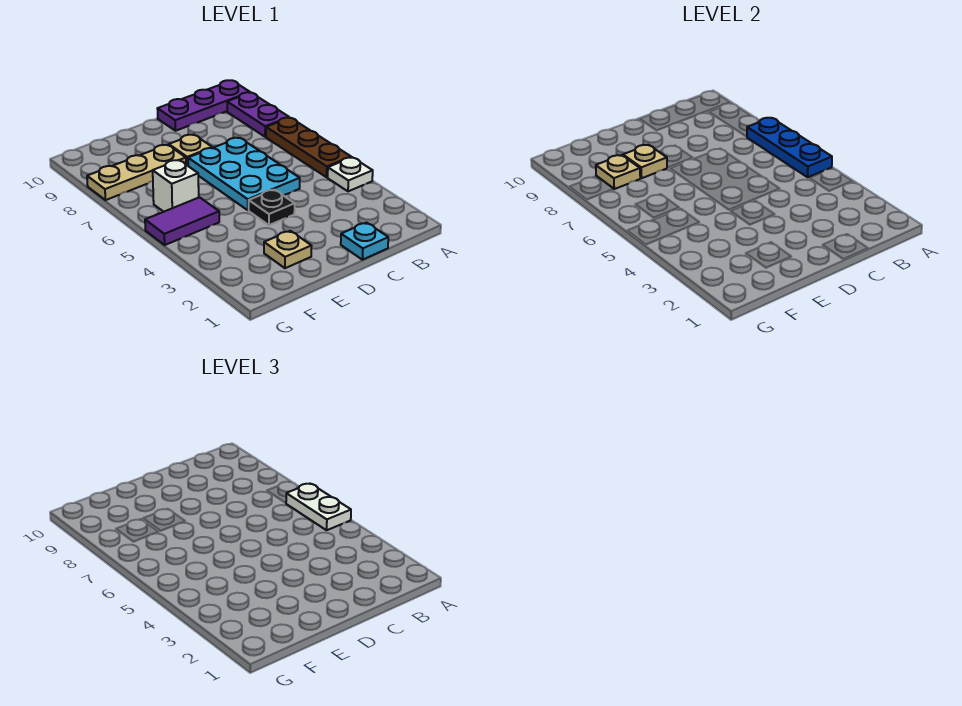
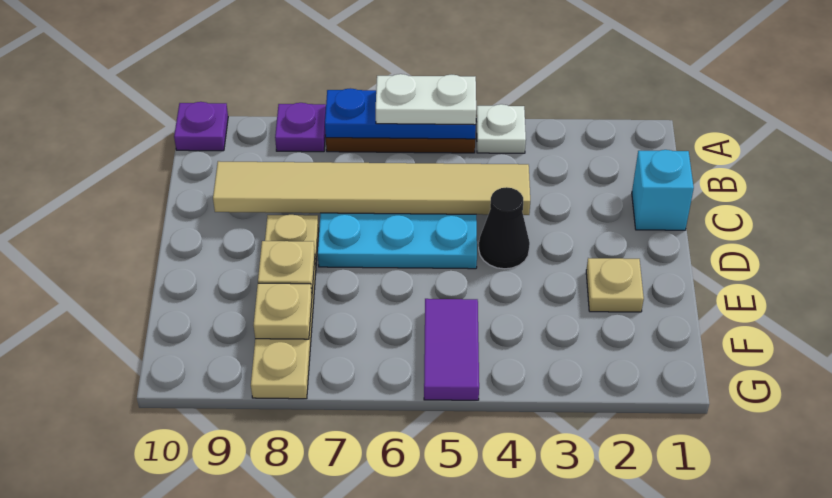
purple 1x2 plate [227,92,289,137] -> purple 1x1 plate [275,103,326,152]
purple 1x3 plate [157,80,250,131] -> purple 1x1 plate [174,102,228,151]
cyan 1x1 plate [341,223,388,260] -> cyan 1x1 brick [632,150,694,230]
none -> tan 1x6 tile [213,161,530,215]
black 1x1 plate [249,190,295,225] -> black 1x1 cone [479,187,530,269]
white 1x1 brick [153,160,199,212] -> none

